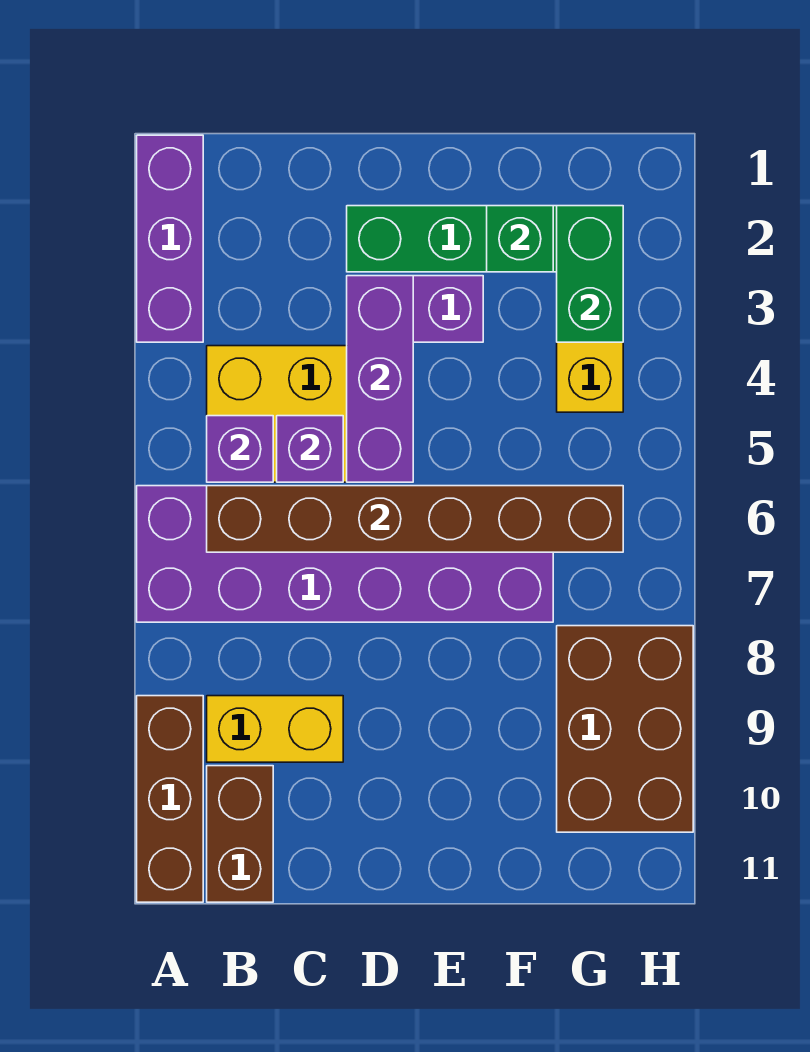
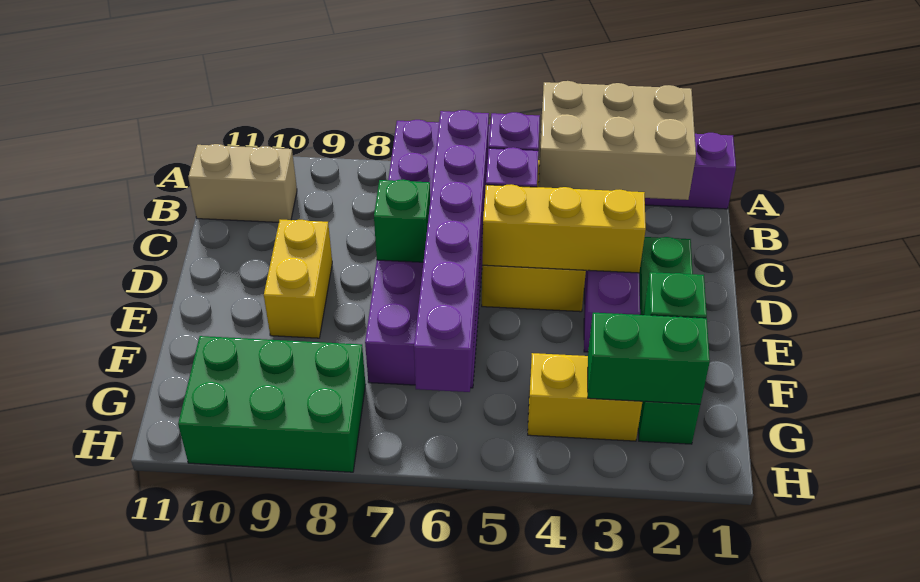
none -> tan 2x3 brick [539,81,696,200]
brown 1x3 brick [137,696,203,902] -> none
brown 1x6 brick [207,486,623,552] -> purple 1x6 brick [414,110,489,392]
yellow 1x2 brick [207,696,343,762] -> yellow 1x2 brick moved to [264,220,332,338]
brown 1x2 brick [207,766,273,902] -> tan 1x2 brick [188,144,297,222]
purple 1x3 brick [347,276,413,482] -> yellow 1x3 brick [482,184,646,273]
none -> green 1x1 brick [374,179,430,262]
brown 2x3 brick [557,626,693,832] -> green 2x3 brick [178,336,365,472]

